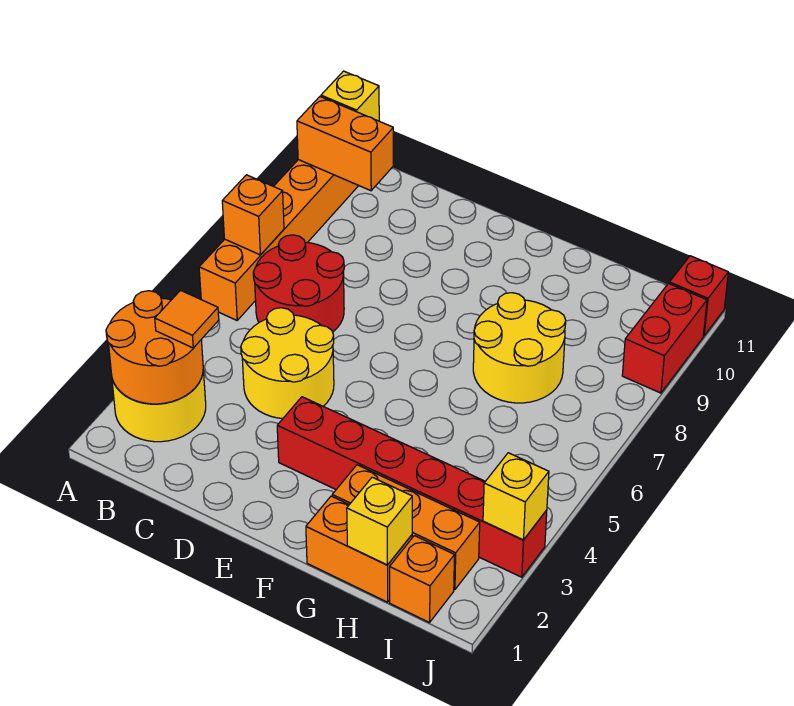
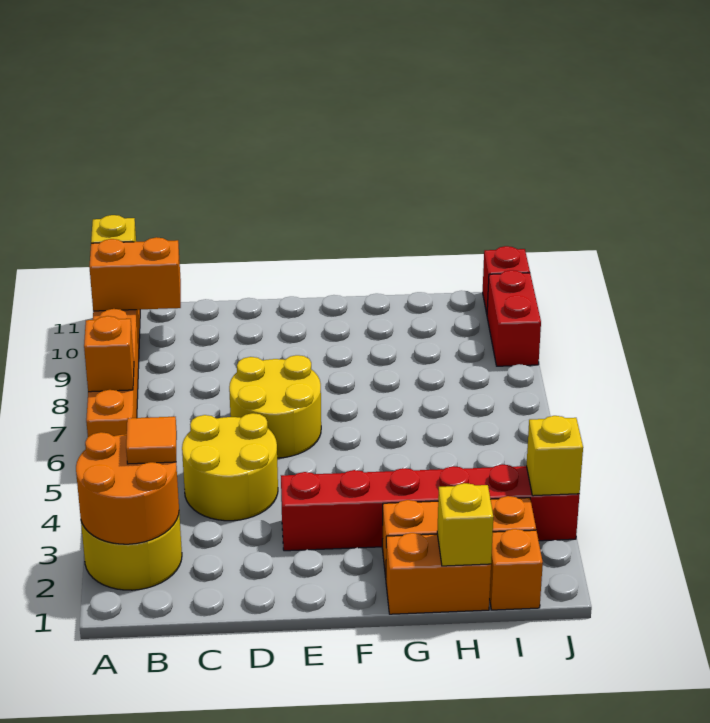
red 2x2 round brick [253,235,344,332] -> none
yellow 2x2 round brick [473,293,566,403] -> yellow 2x2 round brick moved to [229,355,321,458]

